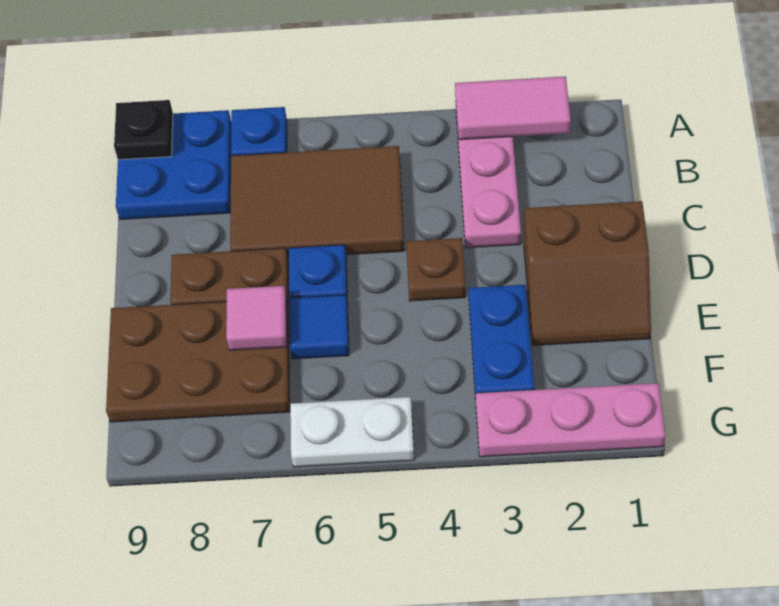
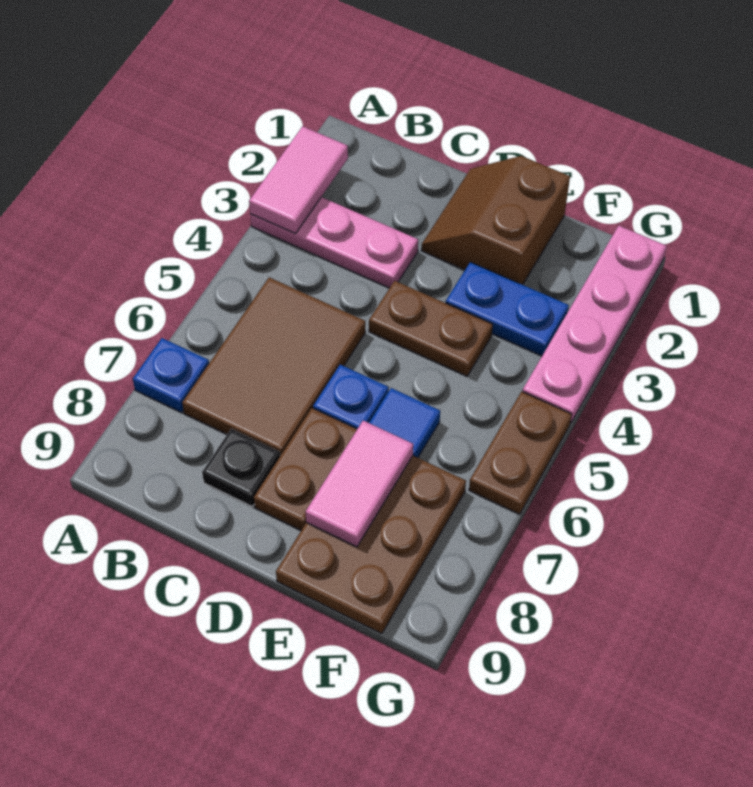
blue 2x2 plate [116,110,231,219] -> none
black 1x1 plate [114,100,173,160] -> black 1x1 plate moved to [202,429,280,506]
brown 2x2 slope [524,201,651,345] -> brown 2x2 slope turned to [421,156,570,285]
brown 1x1 plate [406,238,466,301] -> brown 1x2 plate [369,281,493,376]
pink 1x1 tile [226,286,287,350] -> pink 1x2 tile [306,421,413,547]
pink 1x3 plate [476,383,665,457] -> pink 1x4 plate [522,226,667,423]
white 1x2 plate [290,397,414,467] -> brown 1x2 plate [469,392,572,514]

